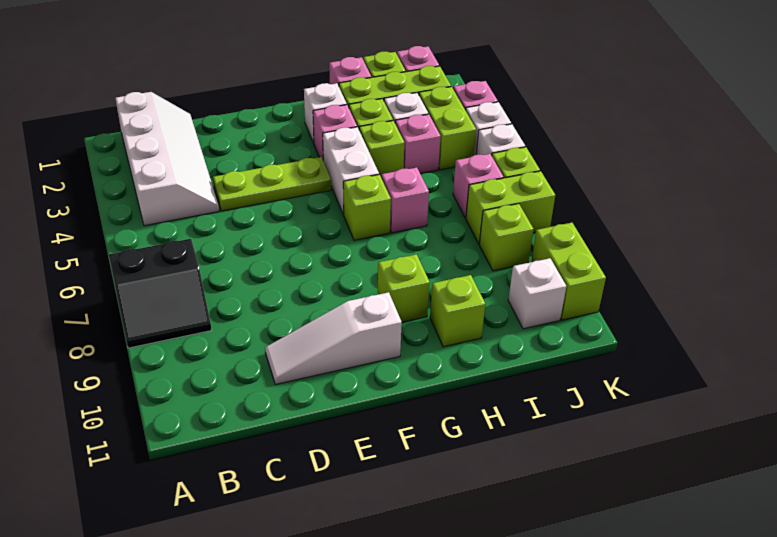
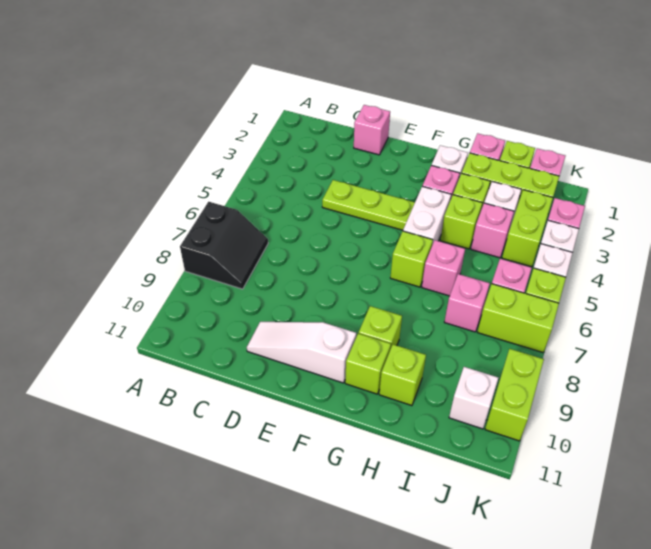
black 2x2 slope [109,239,212,348] -> black 2x2 slope turned to [180,202,268,289]
white 2x4 slope [115,92,219,226] -> none
none -> pink 1x1 brick [354,105,390,155]
none -> pink 1x1 brick [444,274,490,332]
lime 1x1 brick [479,204,533,271] -> lime 1x1 brick moved to [345,333,391,394]

